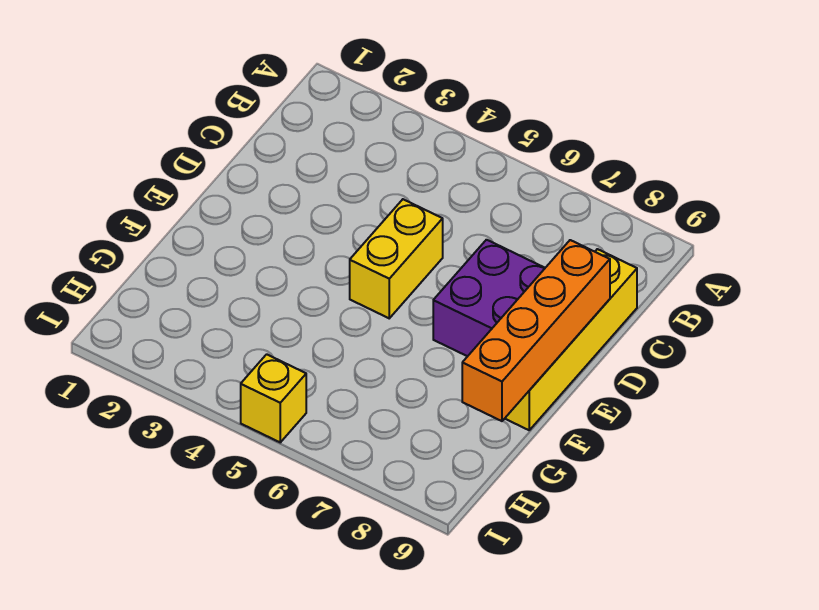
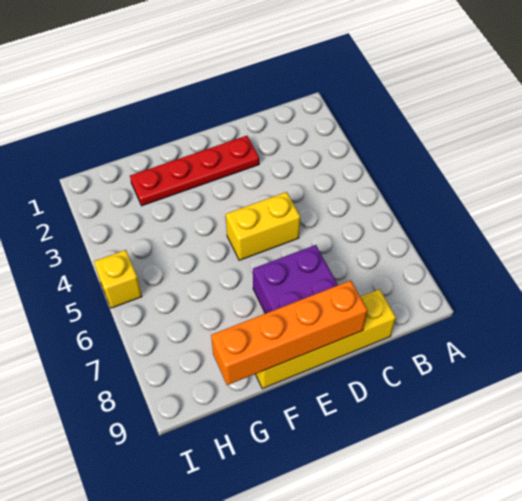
none -> red 1x4 plate [130,136,259,206]

